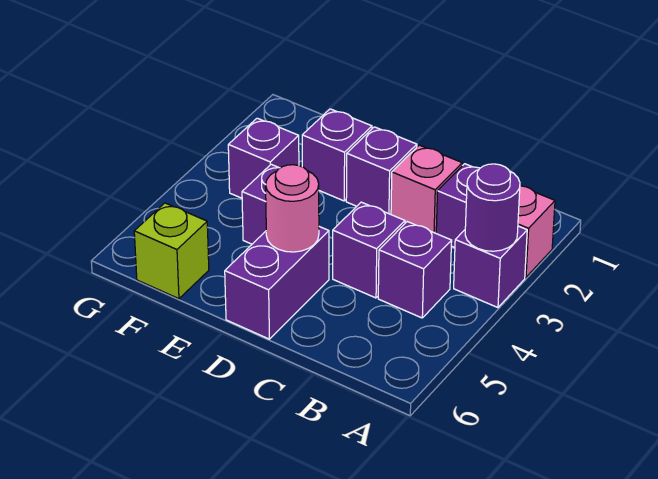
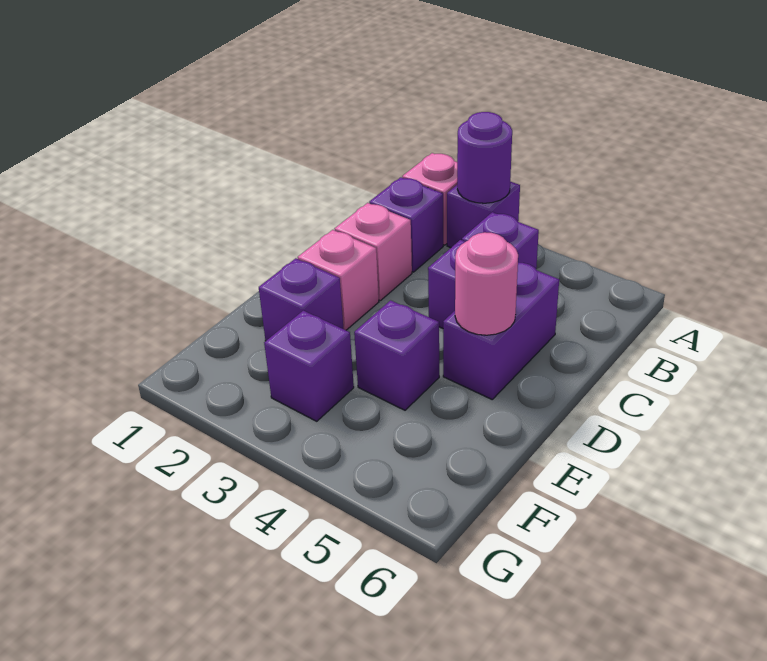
purple 1x1 brick [346,127,417,214] -> pink 1x1 brick [298,230,379,330]
purple 1x2 brick [225,227,329,339] -> purple 1x2 brick turned to [443,263,559,399]
lime 1x1 brick [134,203,209,299] -> none

